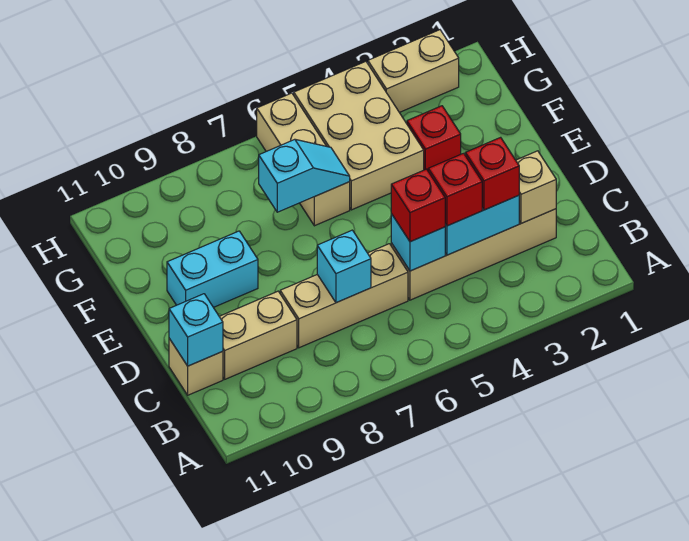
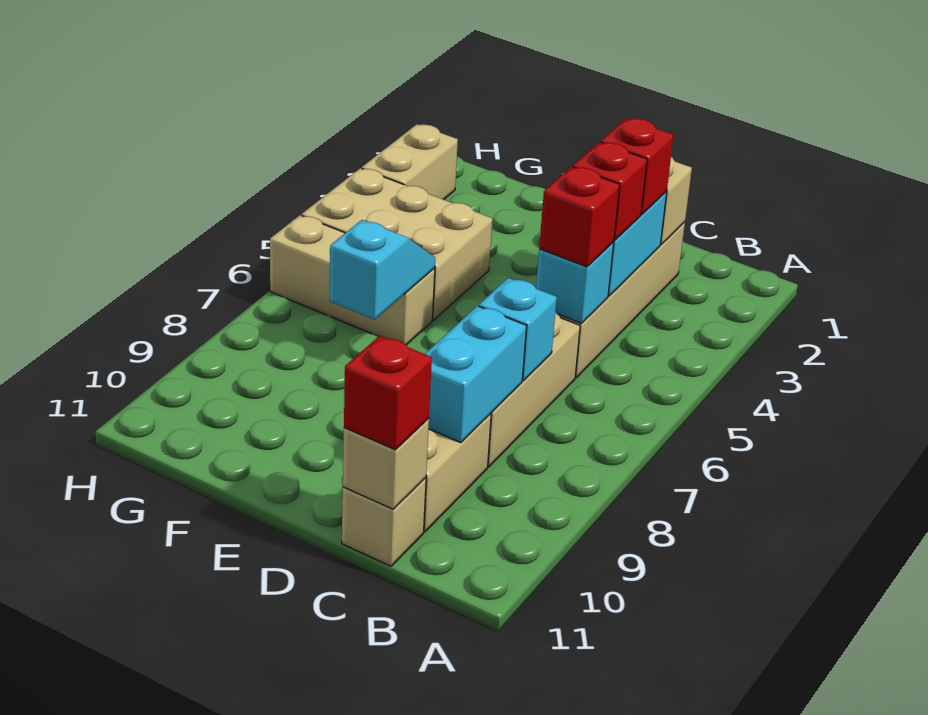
cyan 1x1 brick [169,294,223,366] -> tan 1x1 brick [343,419,429,509]
cyan 1x2 brick [167,231,258,307] -> cyan 1x2 brick moved to [425,306,527,443]
red 1x1 brick [407,106,461,170] -> red 1x1 brick moved to [344,336,432,450]

